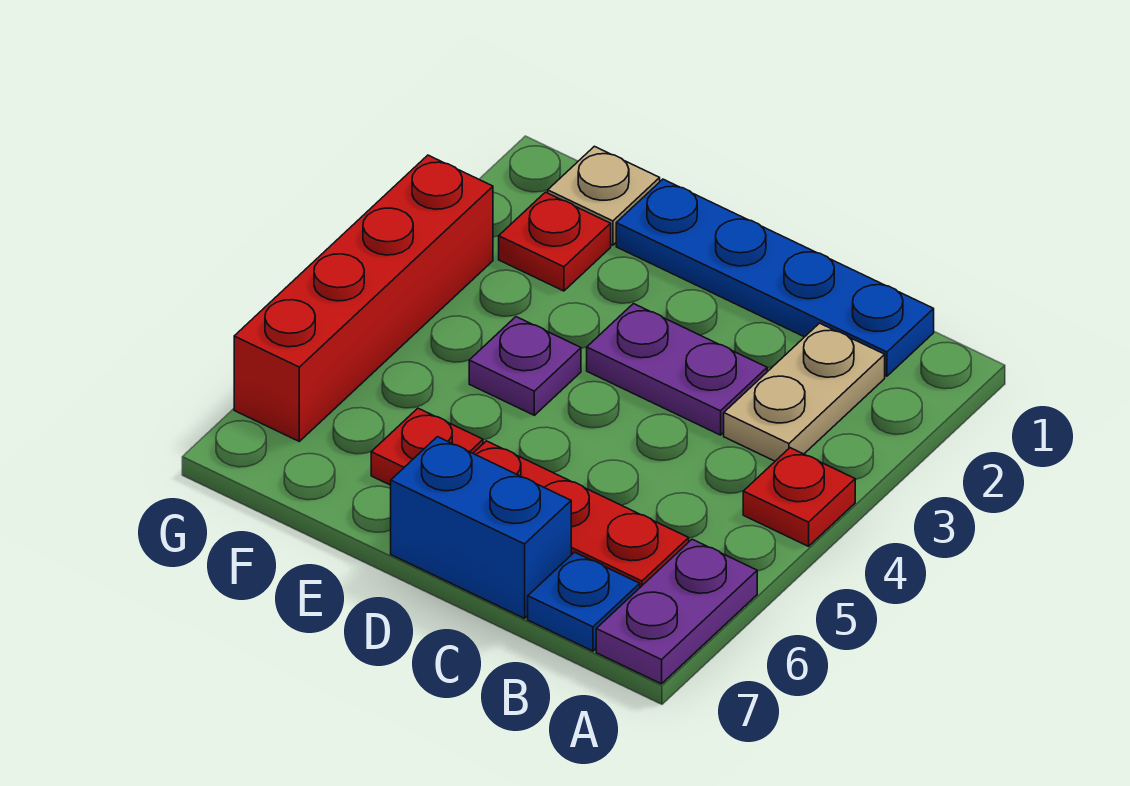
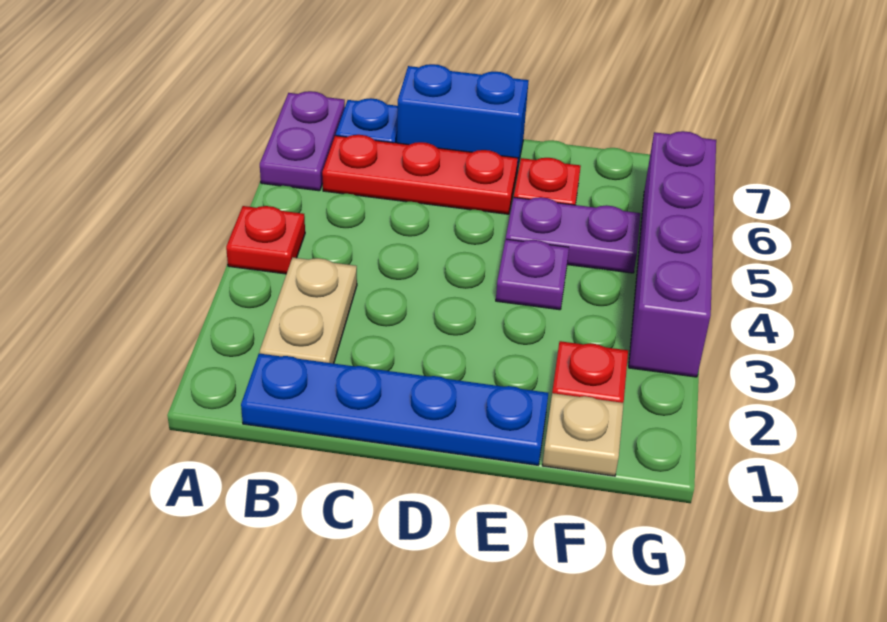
purple 1x2 plate [587,304,767,435] -> purple 1x2 plate moved to [506,197,641,273]
red 1x4 brick [234,155,493,441] -> purple 1x4 brick [629,131,716,377]

